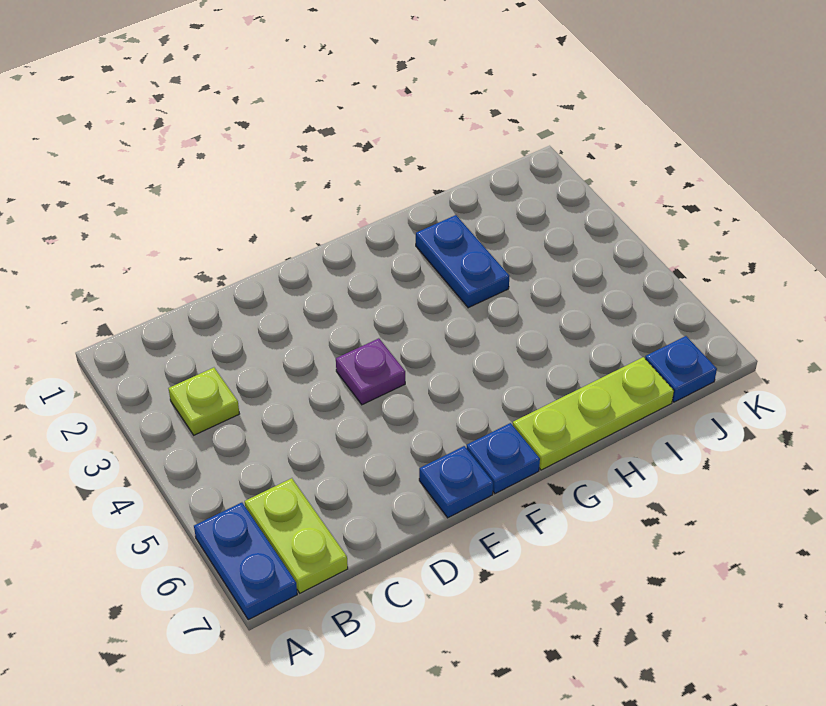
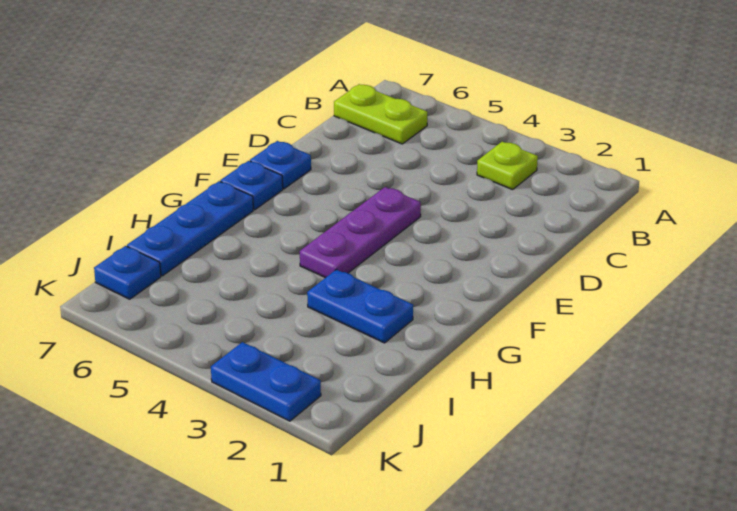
blue 1x2 plate [194,503,297,620] -> blue 1x2 plate moved to [211,342,321,421]
purple 1x1 plate [336,338,405,405] -> purple 1x3 plate [300,187,421,278]
lime 1x3 plate [513,357,674,470] -> blue 1x3 plate [127,181,253,276]

